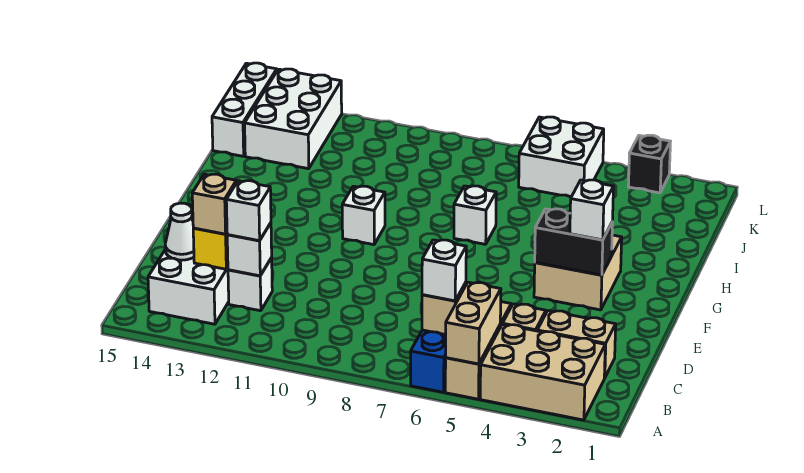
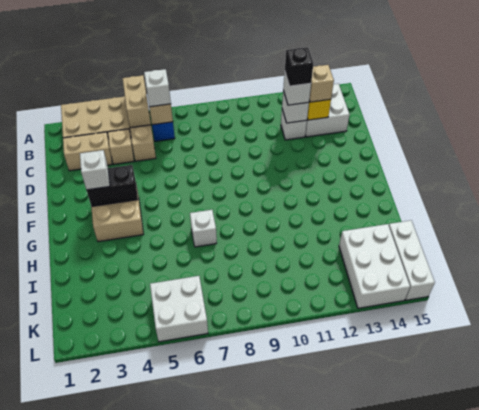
white 1x1 cone [165,203,194,260] -> none
white 1x1 brick [342,186,385,245] -> none
black 1x1 brick [628,135,671,193] -> black 1x1 brick moved to [285,47,314,86]

